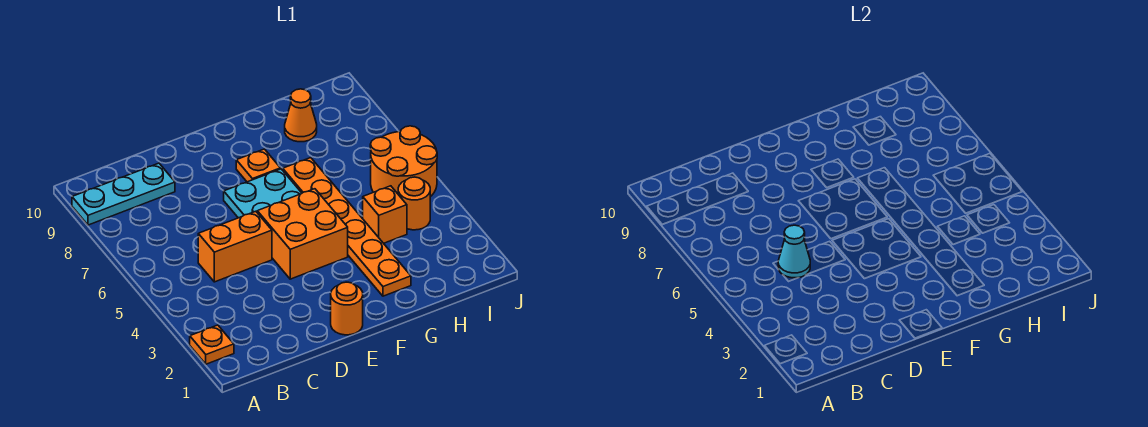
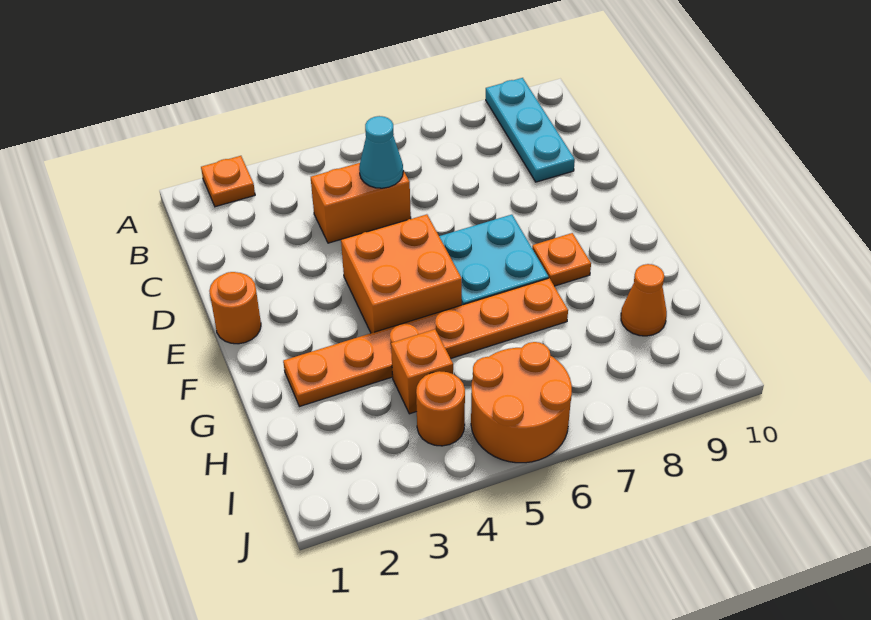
orange 1x2 brick [198,211,272,282] -> orange 1x2 brick turned to [311,163,411,243]

